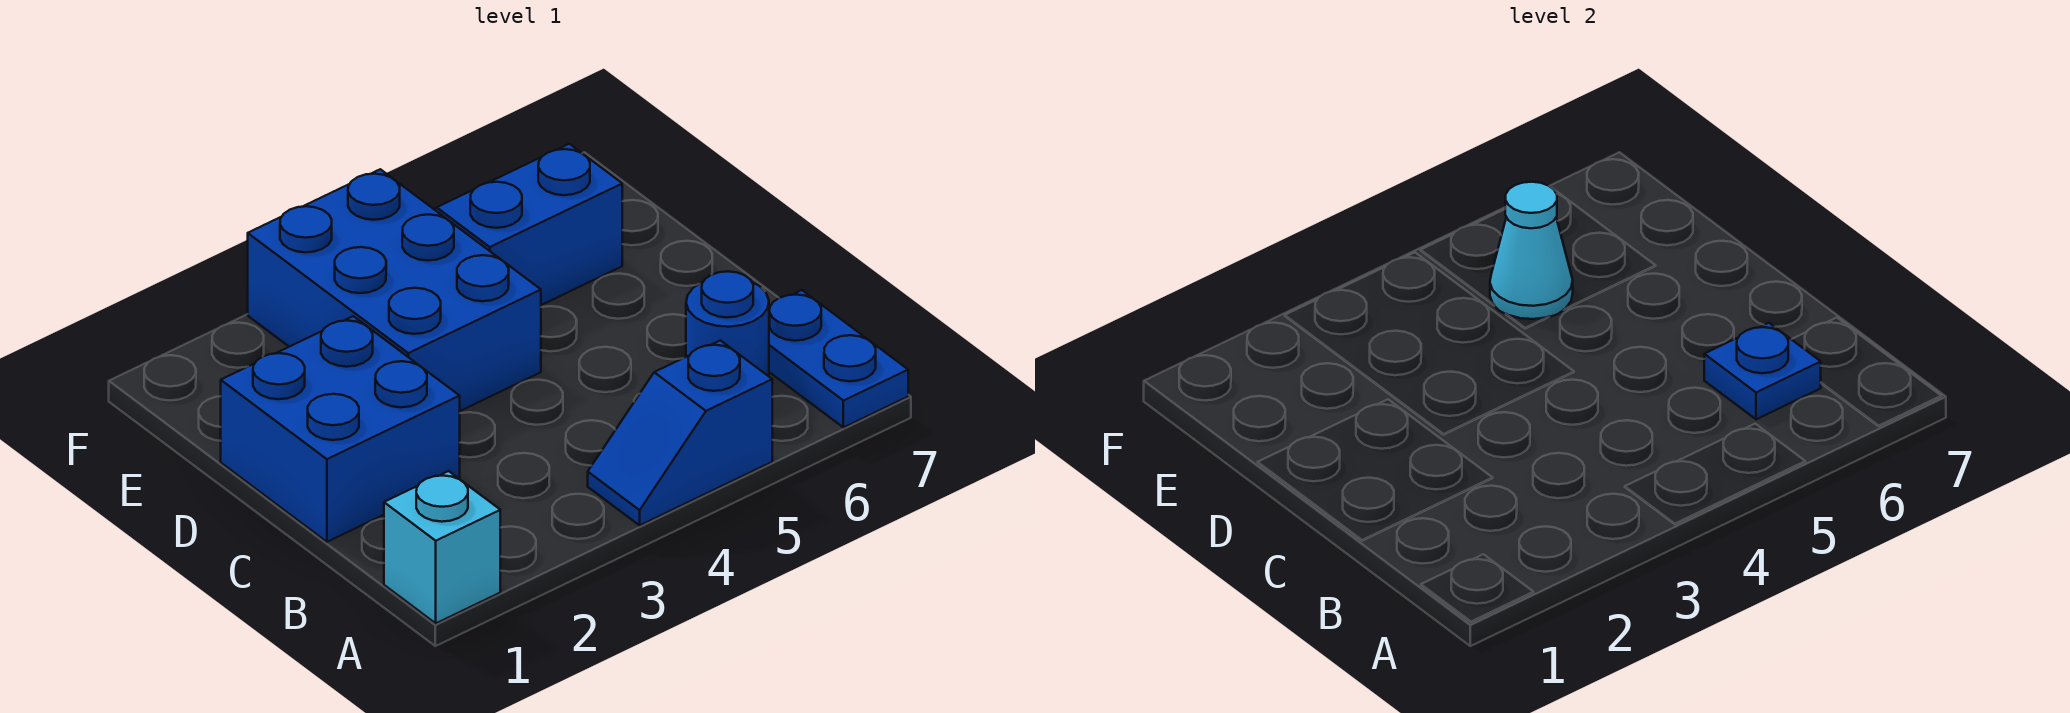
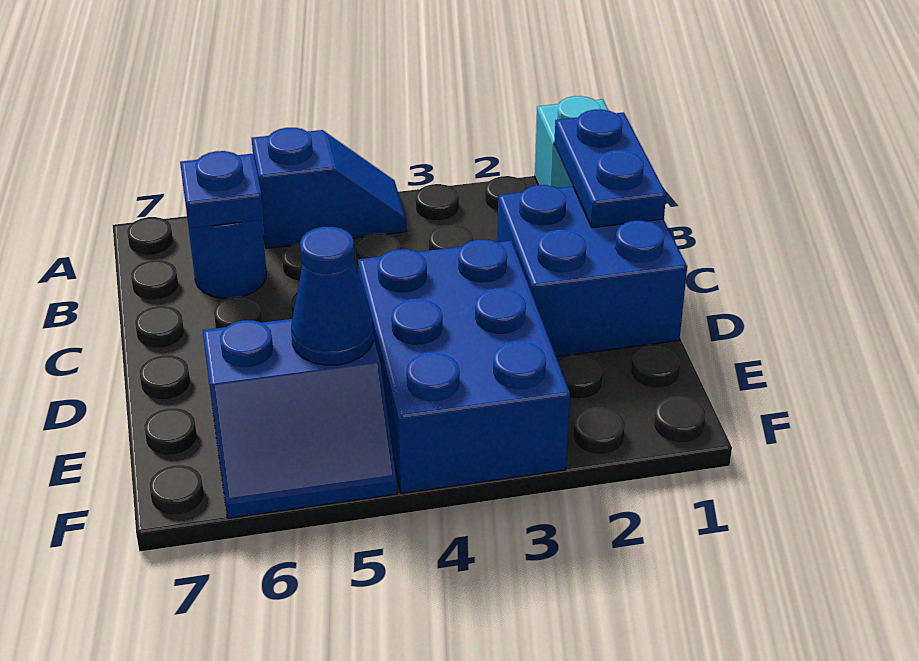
blue 1x2 plate [769,290,908,428] -> blue 1x2 plate moved to [554,110,666,228]
cyan 1x1 cone [1490,182,1573,319] -> blue 1x1 cone [291,227,373,365]

